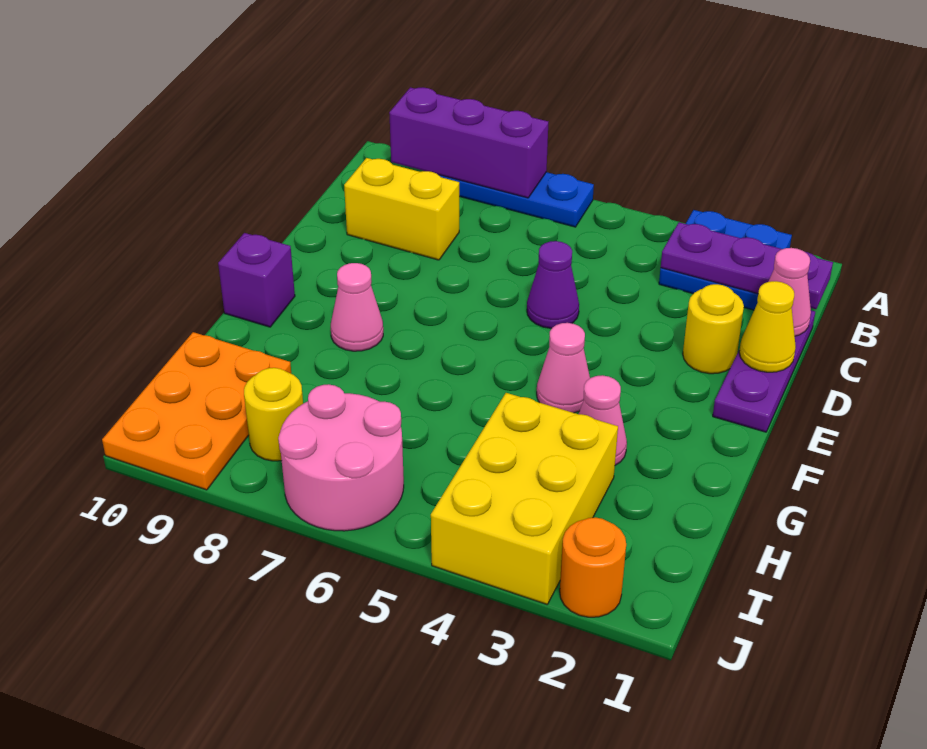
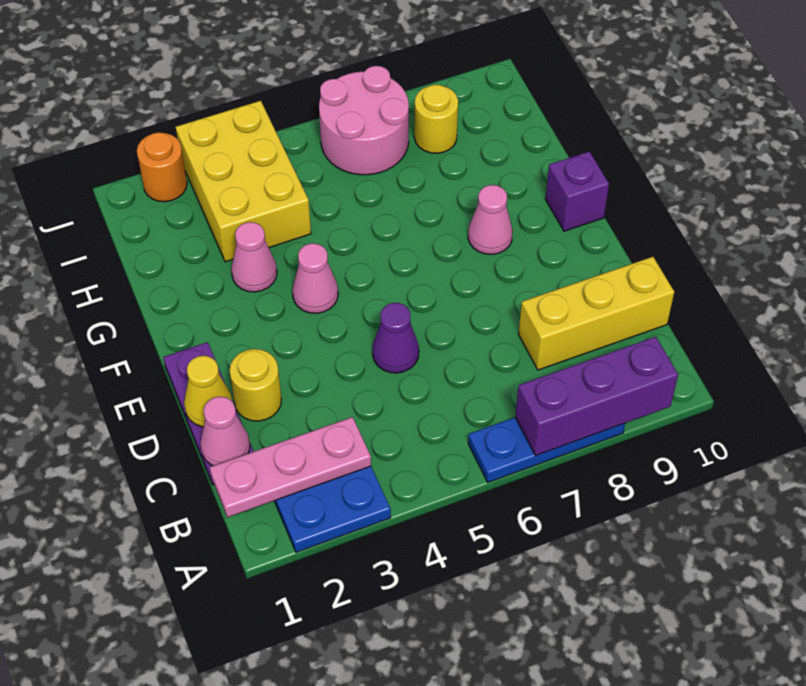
purple 1x3 plate [661,222,833,309] -> pink 1x3 plate [210,417,371,517]
yellow 1x2 brick [344,158,459,260] -> yellow 1x3 brick [519,257,674,370]
orange 2x3 plate [102,332,291,490] -> none

